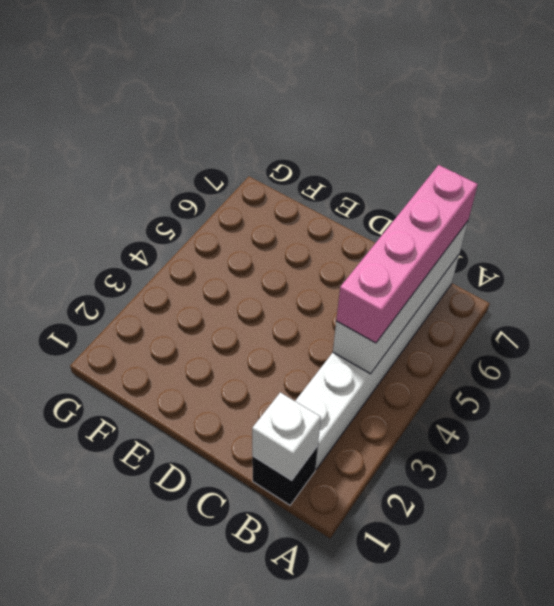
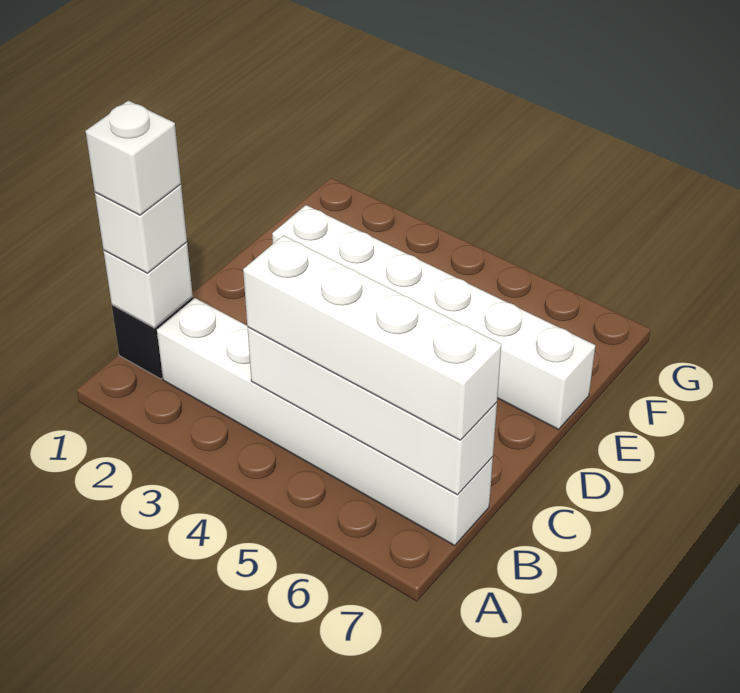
none -> white 1x1 brick [95,184,187,273]
none -> white 1x1 brick [86,101,181,215]
pink 1x4 brick [336,165,478,343] -> white 1x4 brick [243,235,501,440]
none -> white 1x6 brick [272,205,595,429]

